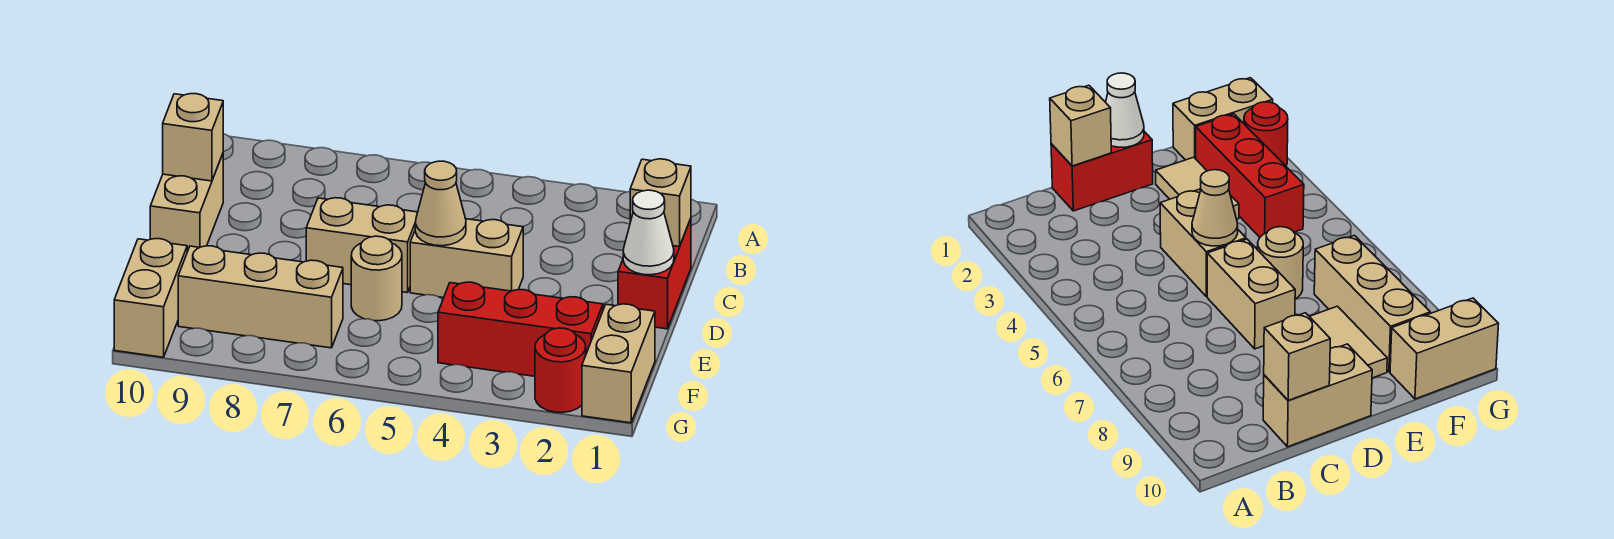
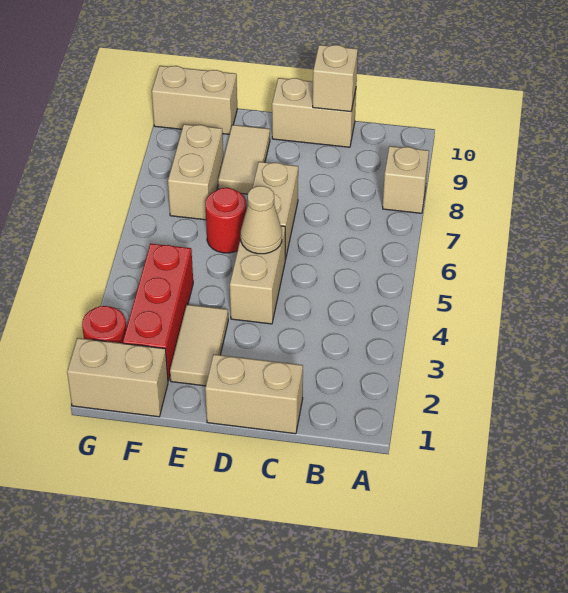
red 1x2 brick [618,219,691,329] -> tan 1x2 brick [205,354,303,434]
tan 1x1 brick [630,159,691,247] -> tan 1x1 brick moved to [383,146,429,213]
white 1x1 cone [623,190,674,275] -> none
tan 1x1 round brick [351,236,402,321] -> red 1x1 round brick [206,188,246,253]
tan 1x3 brick [178,246,343,348] -> tan 1x2 brick [168,124,223,220]

